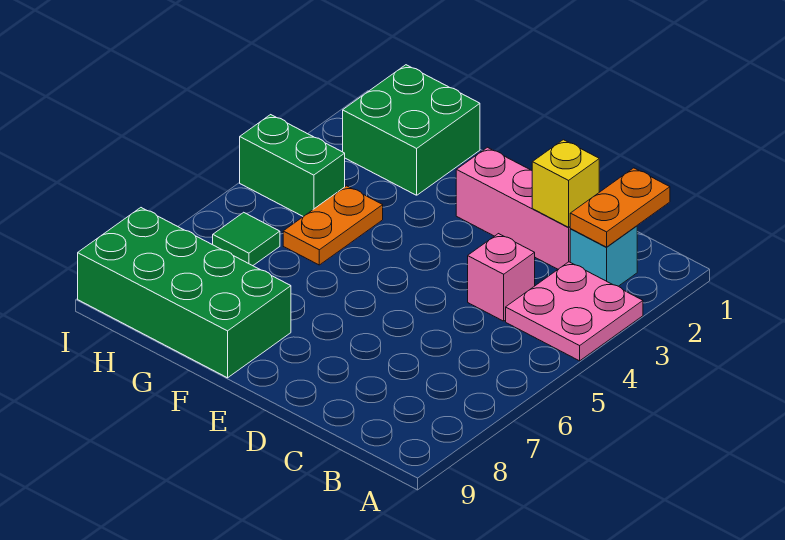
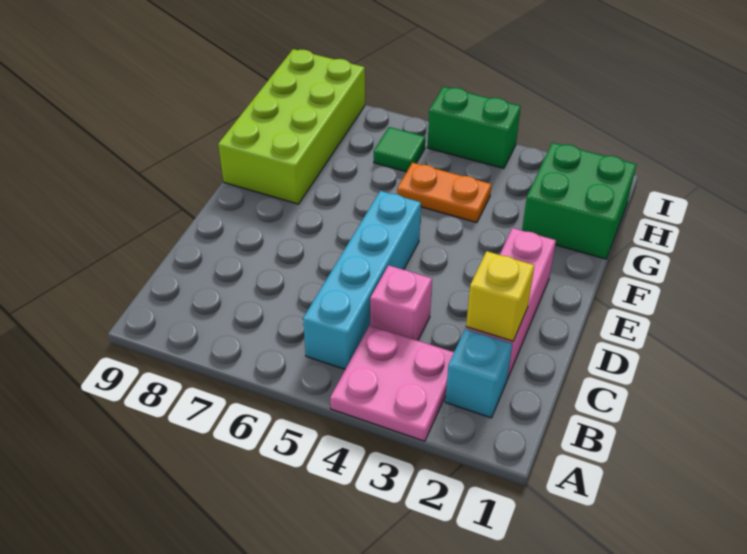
orange 1x2 plate [570,168,670,247] -> none
none -> cyan 1x4 brick [303,191,421,369]
green 2x4 brick [78,208,291,378] -> lime 2x4 brick [218,49,365,204]
green 1x2 brick [240,115,345,217] -> green 1x2 brick turned to [427,87,521,169]

